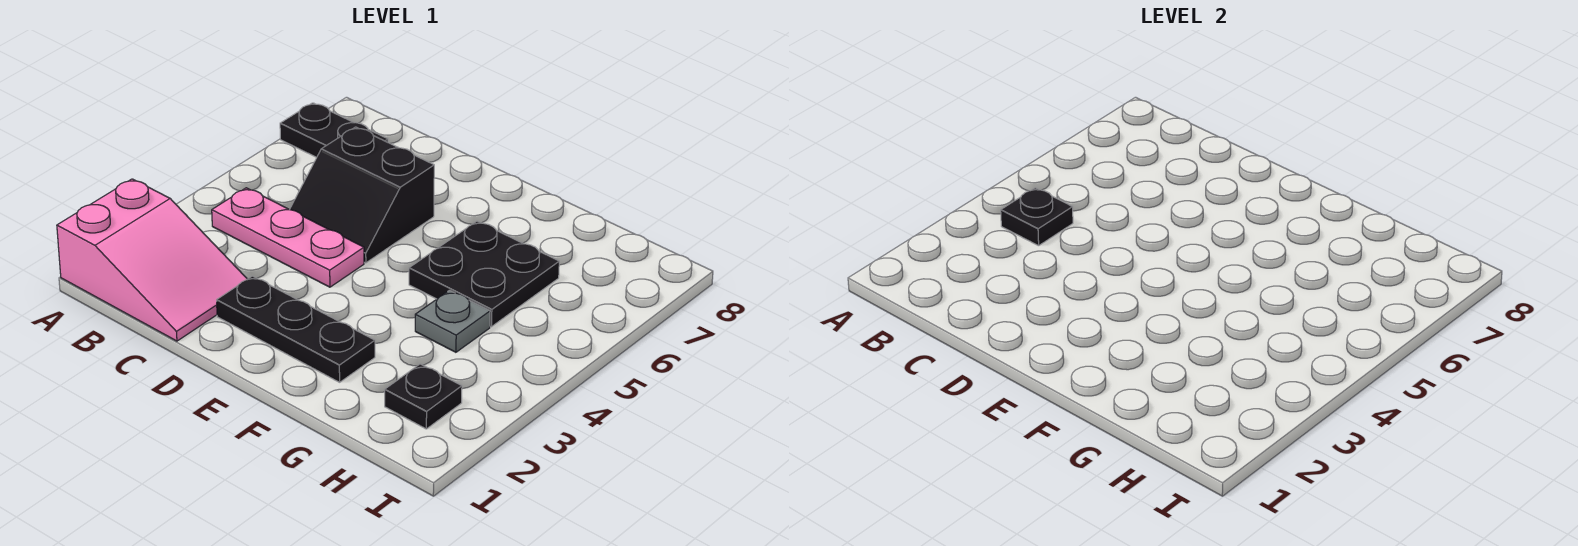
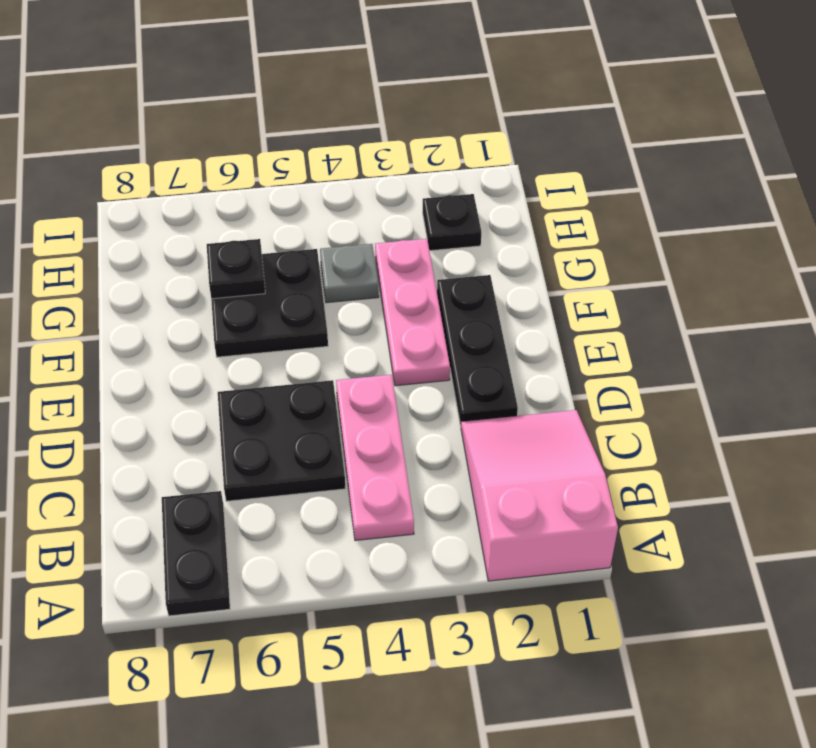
black 1x1 plate [1001,188,1073,246] -> black 1x1 plate moved to [207,239,265,299]
black 2x2 slope [290,127,434,263] -> black 2x2 plate [218,380,346,501]
none -> pink 1x3 plate [375,239,450,386]

